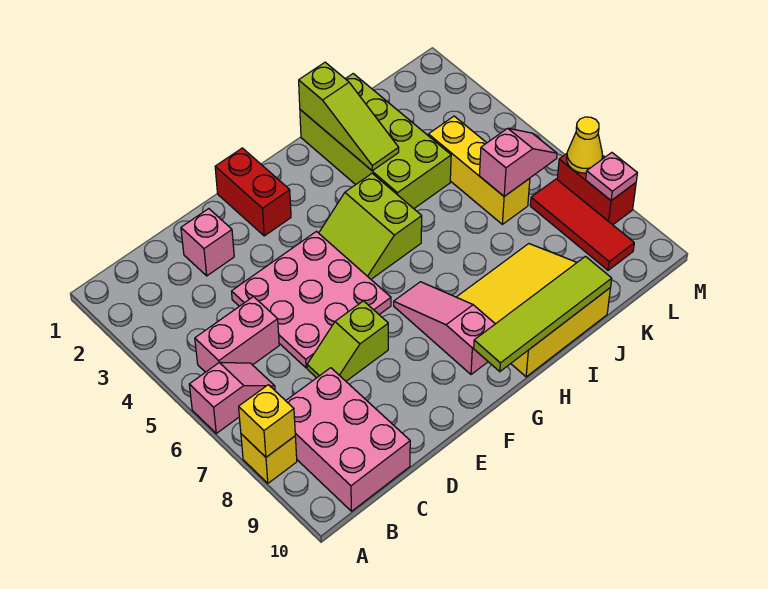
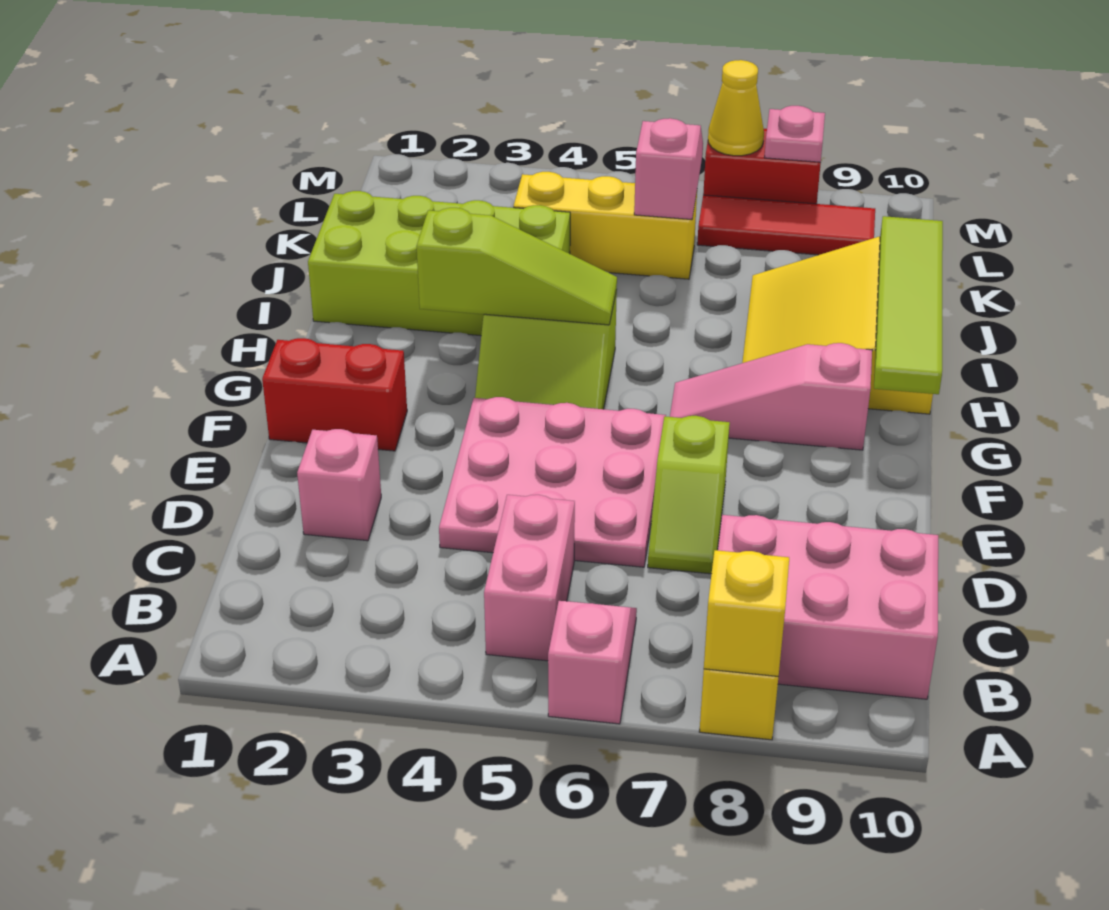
lime 1x3 slope [299,62,399,171] -> lime 1x3 slope moved to [417,208,617,325]

